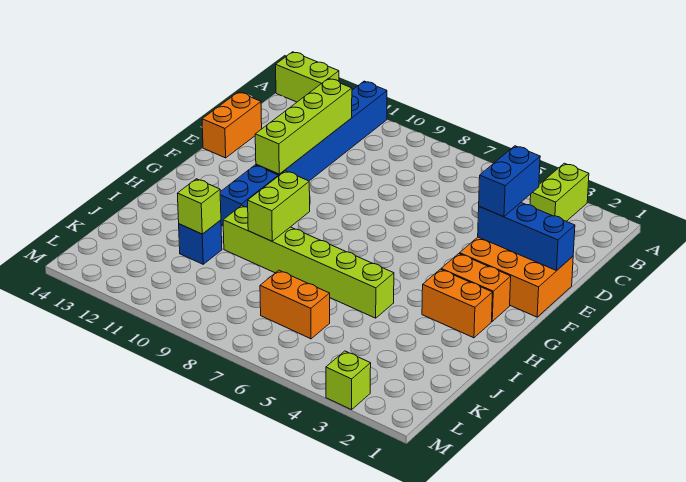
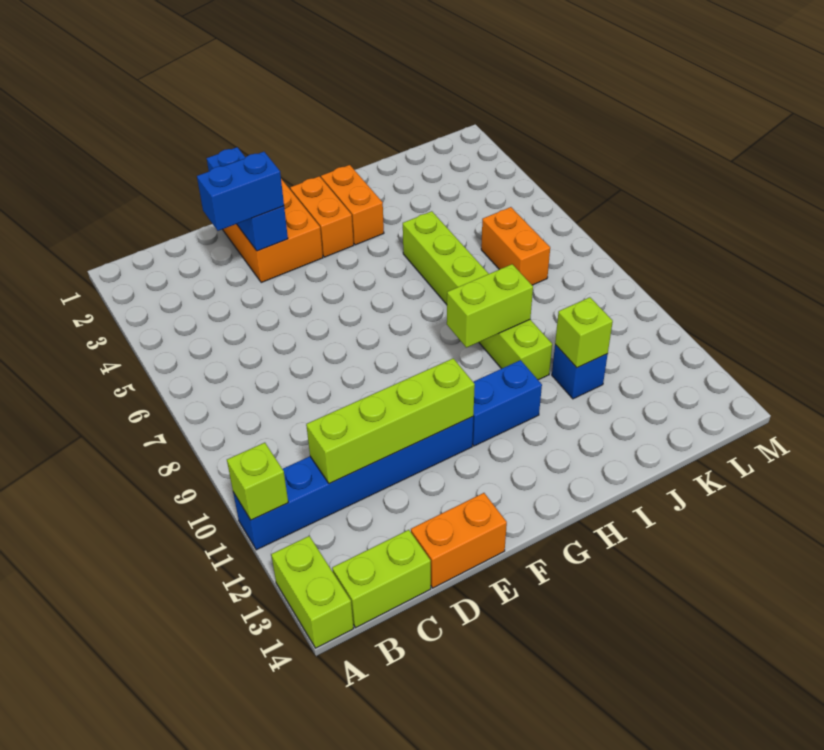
lime 1x2 brick [530,163,589,221] -> lime 1x2 brick moved to [332,530,431,628]
lime 1x1 brick [326,351,371,410] -> lime 1x1 brick moved to [227,443,288,520]

